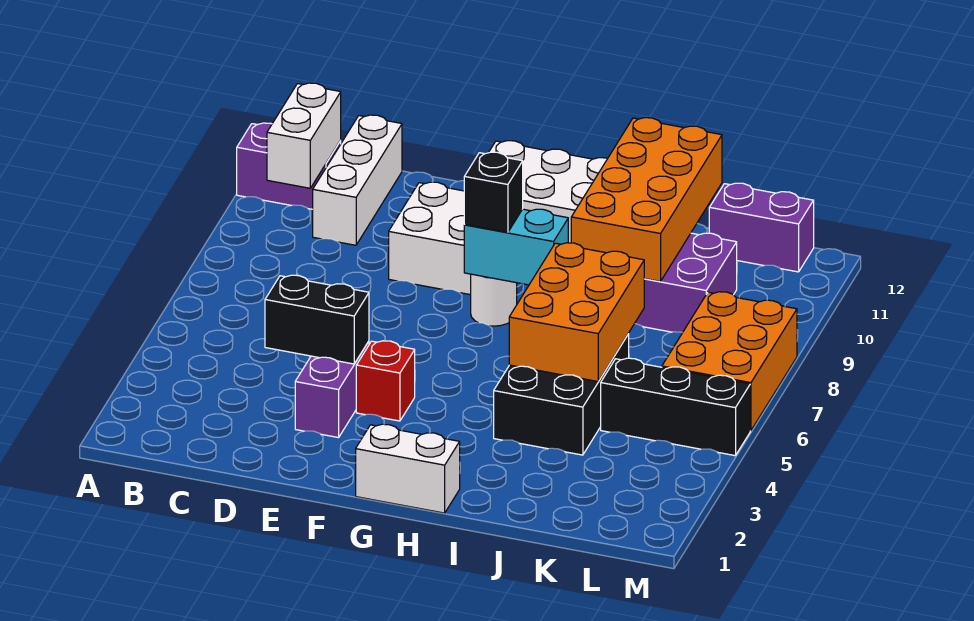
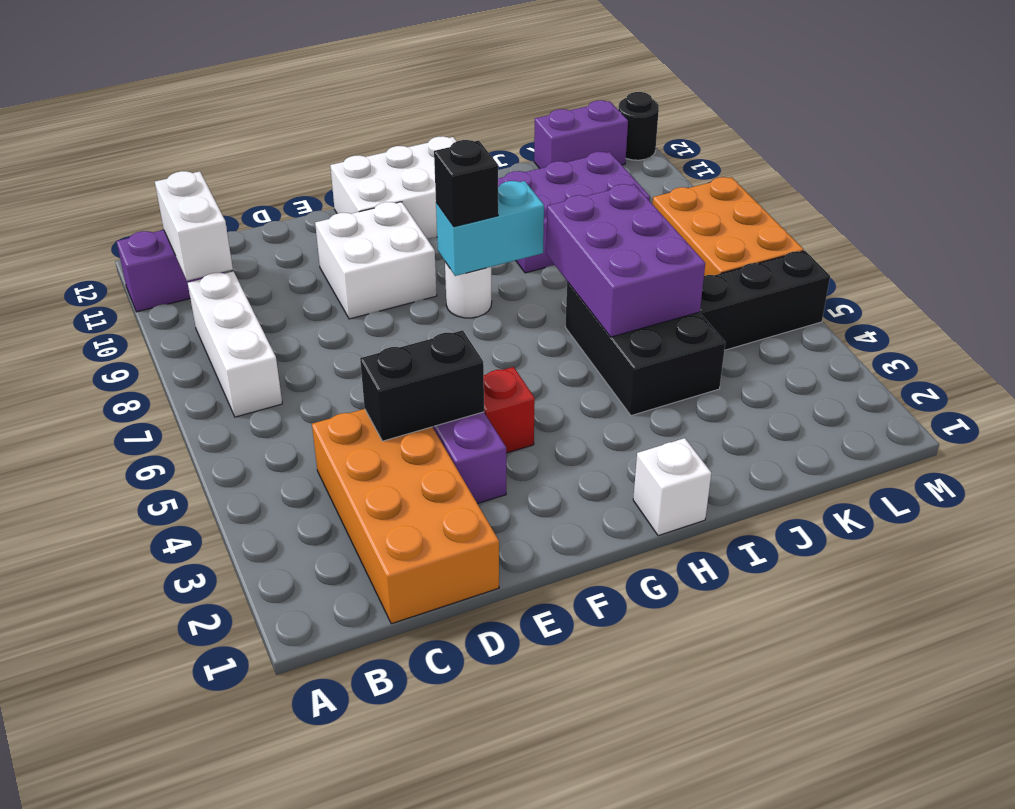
white 1x3 brick [313,115,402,245] -> white 1x3 brick moved to [188,271,282,417]
white 1x2 brick [356,424,460,513] -> white 1x1 brick [633,438,711,536]
orange 2x3 brick [509,243,644,381] -> purple 2x3 brick [546,184,705,337]
orange 2x4 brick [571,118,722,281] -> orange 2x4 brick moved to [312,409,499,624]
none -> black 1x1 round brick [618,92,659,160]

